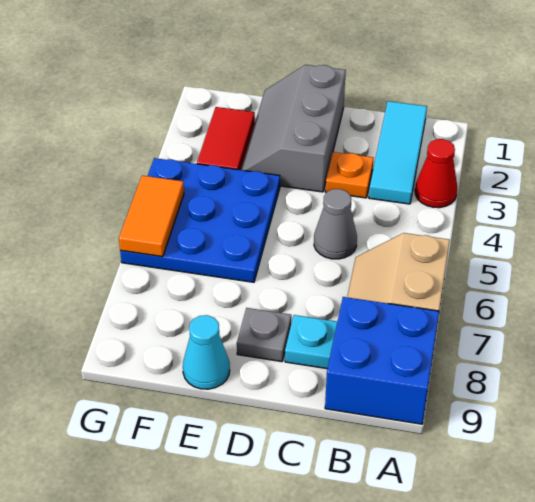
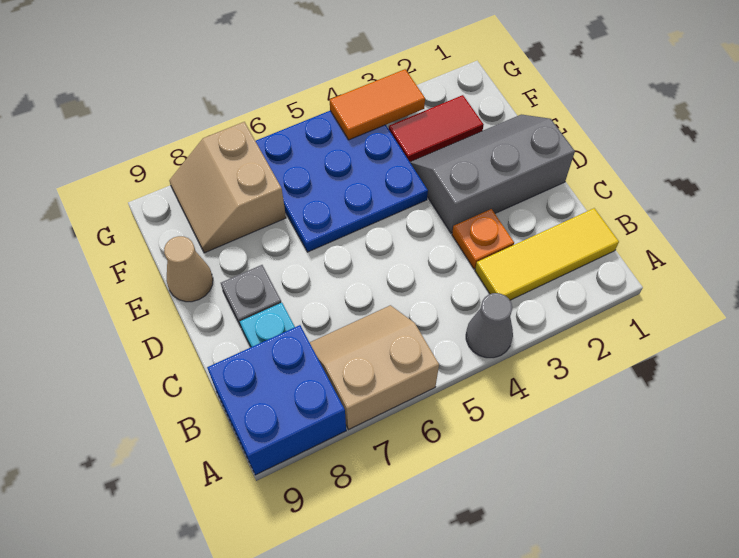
red 1x1 cone [415,139,457,208] -> none
cyan 1x3 tile [369,101,427,204] -> yellow 1x3 tile [475,208,619,300]
grey 1x1 cone [314,189,357,259] -> grey 1x1 cone moved to [466,293,513,358]
cyan 1x1 cone [183,315,230,389] -> tan 1x1 cone [164,236,213,302]
none -> tan 2x2 slope [169,122,286,253]
orange 1x2 tile [119,176,184,257] -> orange 1x2 tile moved to [330,69,425,140]

